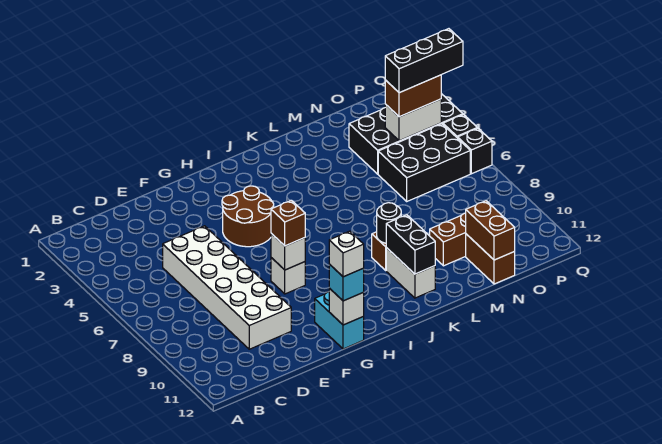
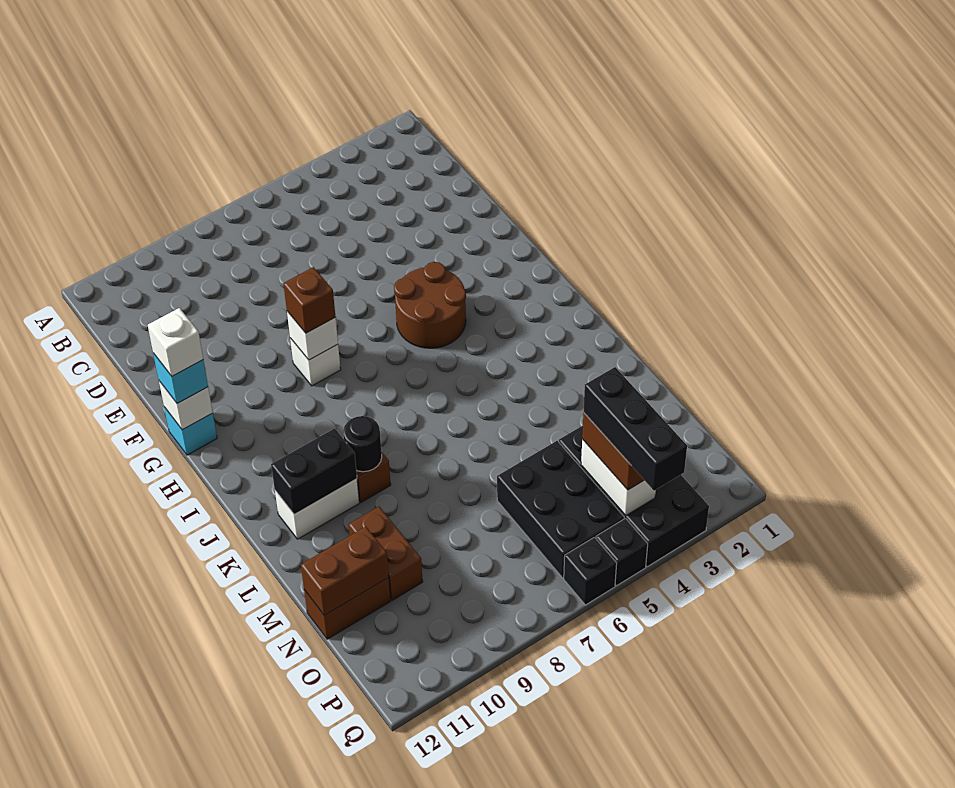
white 2x6 brick [163,226,291,349] -> none
cyan 1x2 brick [315,292,364,349] -> cyan 1x1 brick [164,407,217,455]

